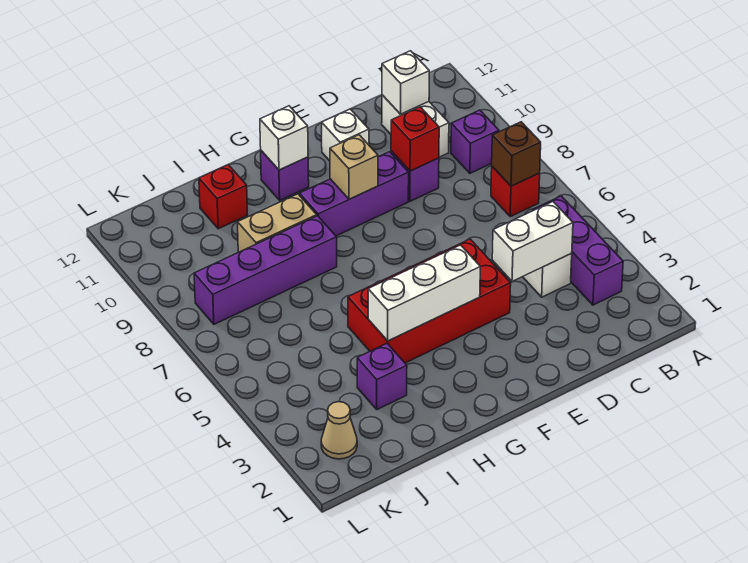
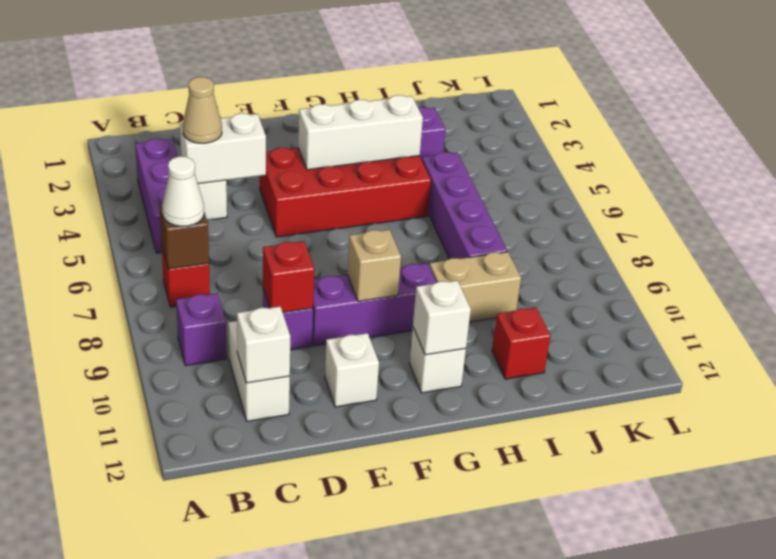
none -> white 1x1 cone [162,156,204,226]
purple 1x1 brick [261,151,309,200] -> white 1x1 brick [410,328,466,393]
purple 1x4 brick [194,216,337,324] -> purple 1x4 brick turned to [422,152,507,259]
tan 1x1 cone [321,402,357,459] -> tan 1x1 cone moved to [183,77,222,143]

